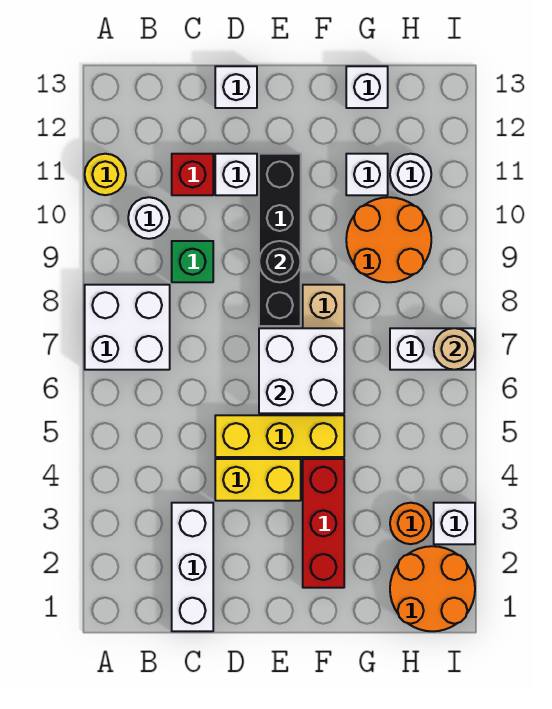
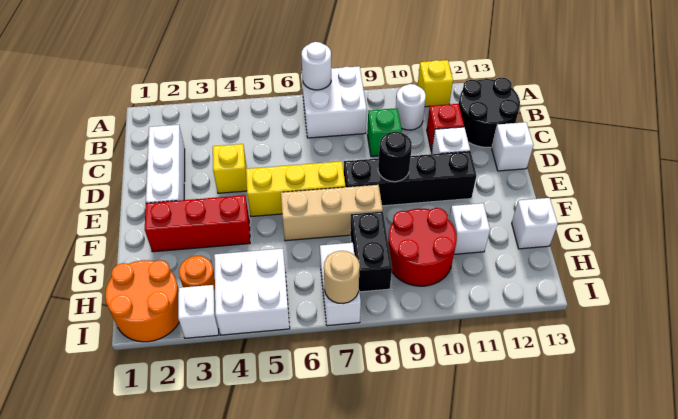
yellow 1x1 round brick [85,154,126,195] -> yellow 1x1 brick [418,60,453,107]
none -> black 2x2 round brick [459,77,520,147]
white 1x3 brick [172,503,213,631] -> white 1x3 brick turned to [146,125,185,203]
yellow 1x2 brick [215,459,301,501] -> yellow 1x1 brick [213,144,247,193]
yellow 1x3 brick [215,415,344,457] -> yellow 1x3 brick turned to [246,161,345,217]
white 2x2 brick [259,328,344,413] -> white 2x2 brick moved to [214,249,290,335]
none -> black 1x2 brick [350,212,392,292]
orange 2x2 round brick [346,197,431,282] -> red 2x2 round brick [388,208,457,286]
white 1x1 round brick [390,154,431,195] -> white 1x1 round brick moved to [301,42,331,90]

